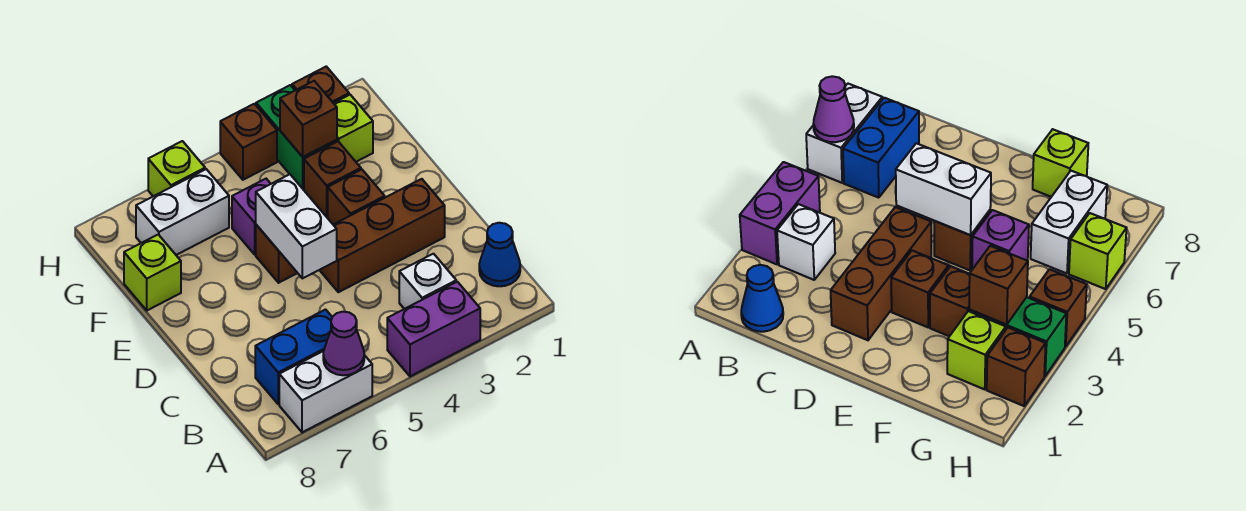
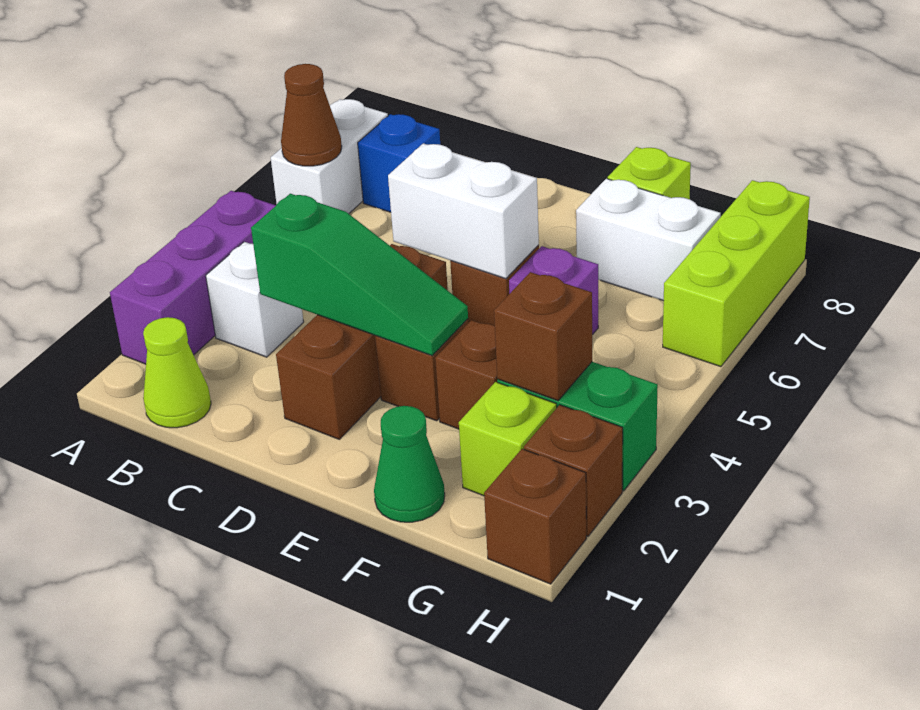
purple 1x2 brick [387,282,480,376] -> purple 1x3 brick [110,191,276,364]
purple 1x1 cone [323,312,364,375] -> brown 1x1 cone [281,64,342,166]
blue 1x1 cone [479,223,520,286] -> lime 1x1 cone [143,317,211,428]
blue 1x2 brick [255,310,332,404] -> blue 1x1 brick [358,114,440,212]
none -> green 1x3 slope [251,194,468,356]
none -> green 1x1 cone [374,406,445,522]
white 1x2 brick [136,169,229,255] -> white 1x2 brick turned to [576,179,721,301]
brown 1x1 brick [220,104,277,180] -> brown 1x1 brick moved to [484,449,586,584]
lime 1x1 brick [148,141,205,196] -> lime 1x3 brick [663,180,810,367]

